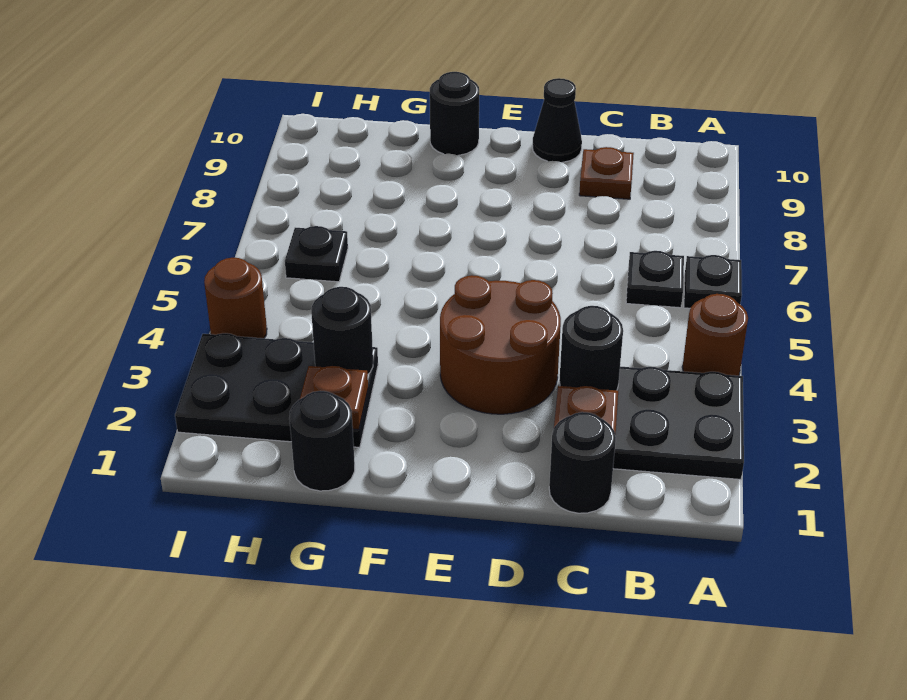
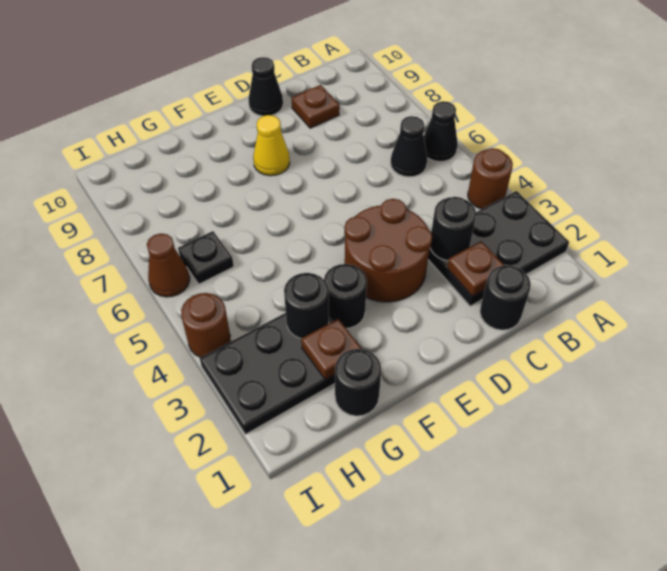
black 1x1 plate [684,255,742,308] -> black 1x1 cone [424,101,458,162]
black 1x1 plate [626,251,684,308] -> black 1x1 cone [391,116,427,177]
none -> yellow 1x1 cone [253,115,290,176]
black 1x1 round brick [430,72,479,155] -> black 1x1 round brick moved to [324,264,367,328]
none -> brown 1x1 cone [147,234,190,297]

